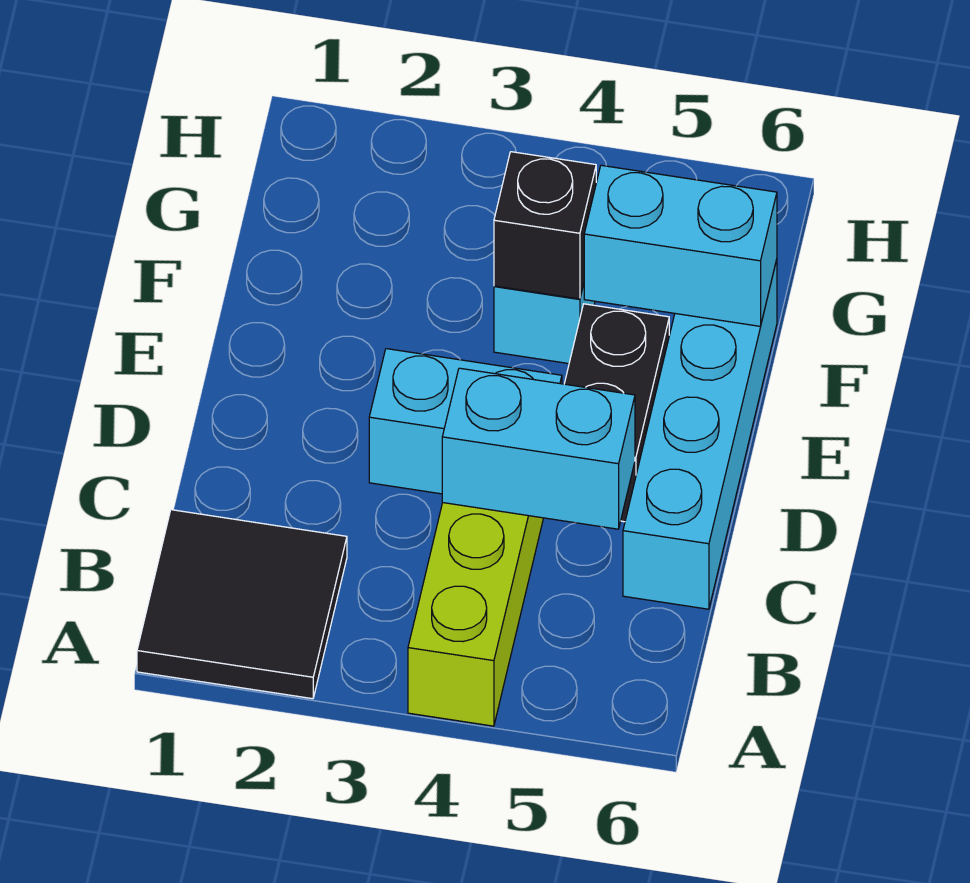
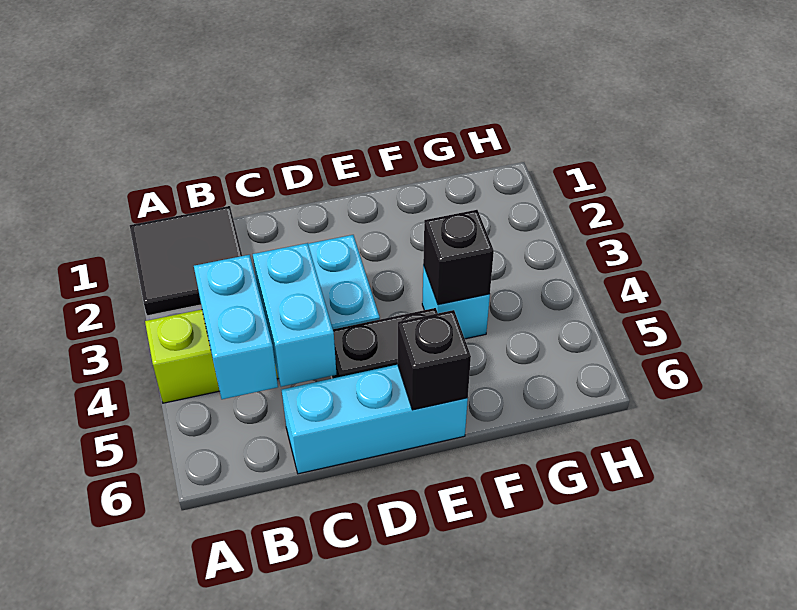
cyan 1x4 brick [623,260,777,609] -> cyan 1x3 brick [282,365,468,474]
none -> black 1x1 brick [398,310,471,410]
cyan 1x2 brick [584,165,777,326] -> cyan 1x2 brick moved to [194,255,278,399]

